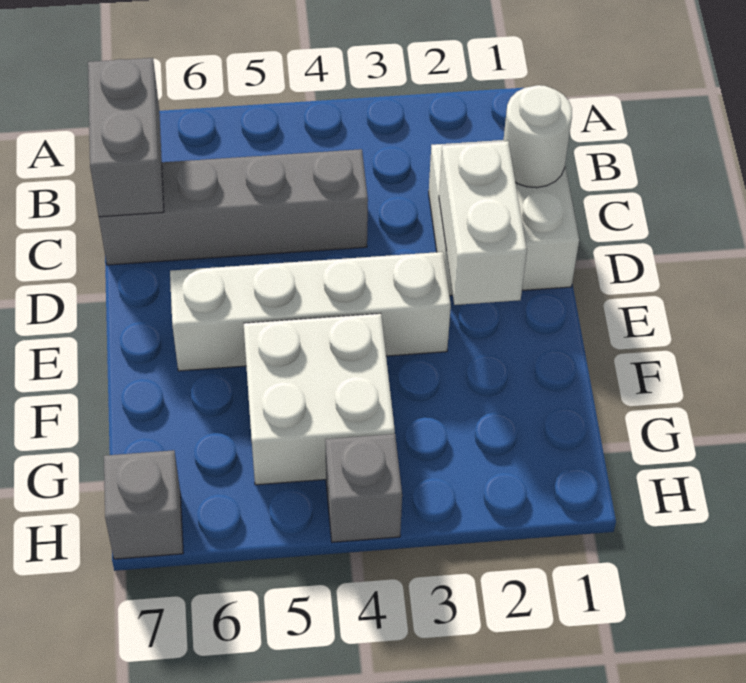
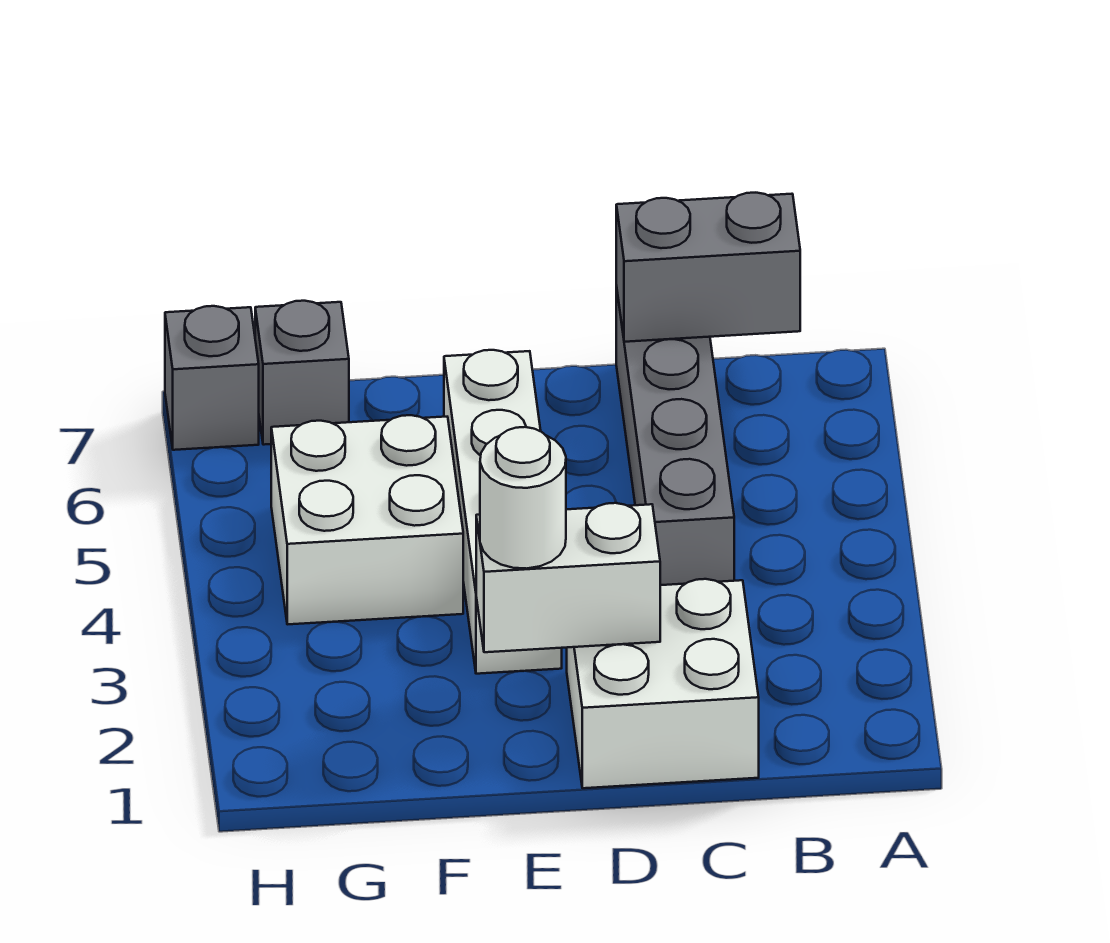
white 1x1 round brick [503,85,572,188] -> white 1x1 round brick moved to [480,427,566,569]
grey 1x1 brick [325,434,402,542] -> grey 1x1 brick moved to [255,301,349,445]

